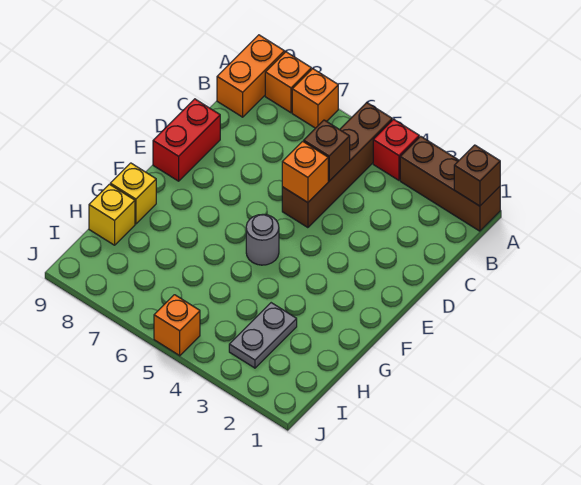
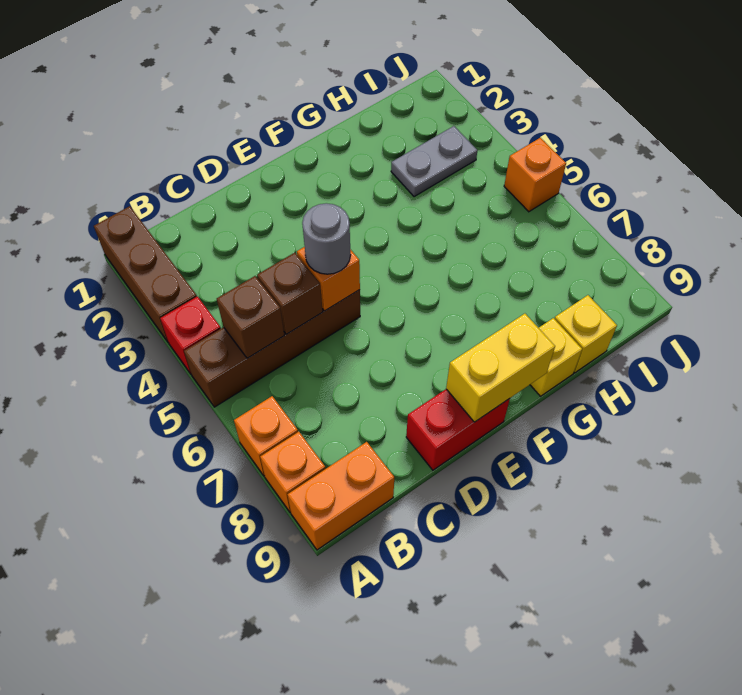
brown 1x1 brick [454,145,500,206] -> brown 1x1 brick moved to [217,276,284,358]
none -> yellow 1x2 brick [446,314,555,422]
grey 1x1 round brick [246,214,279,265] -> grey 1x1 round brick moved to [302,203,350,274]

